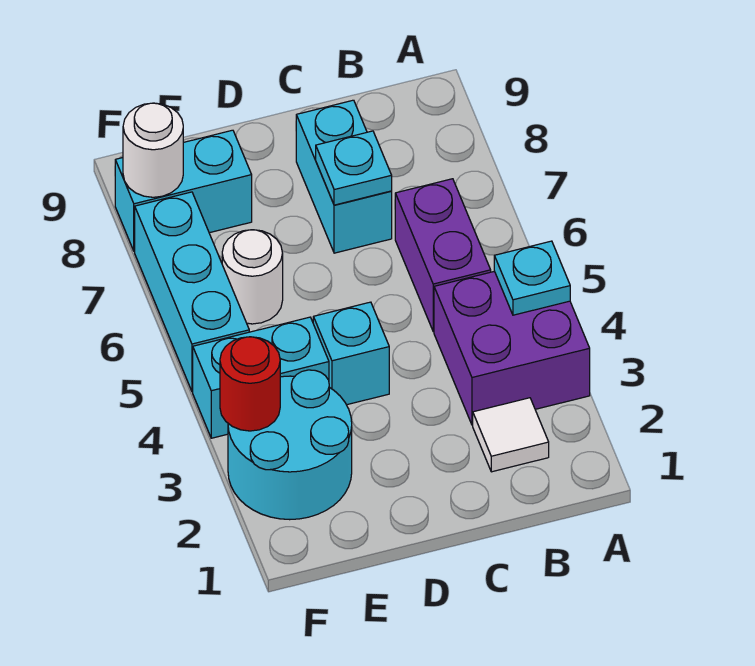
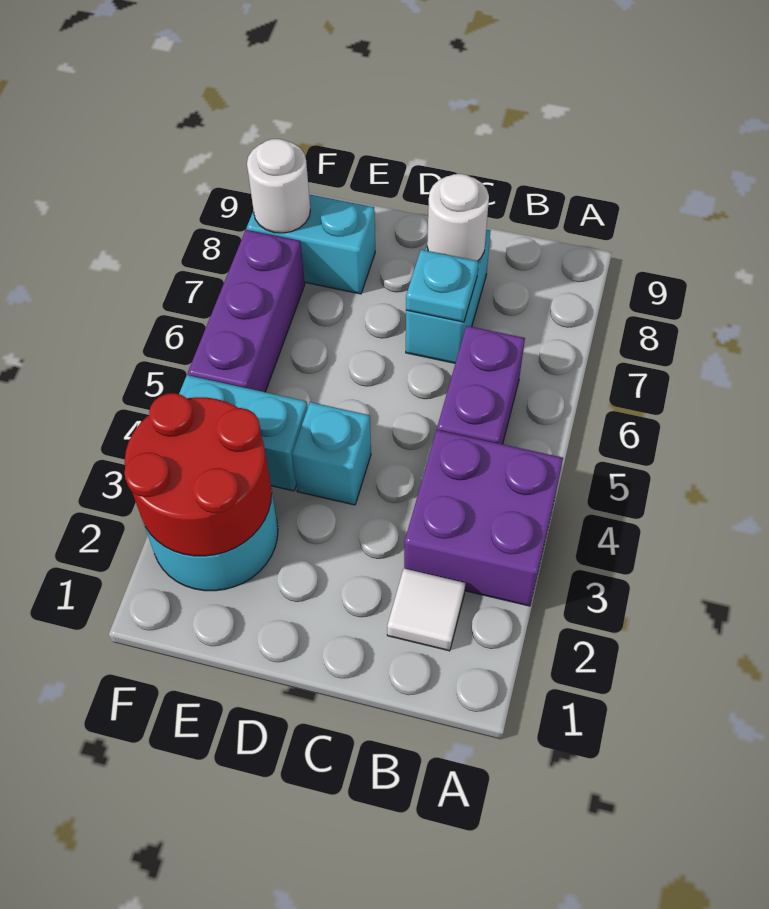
cyan 1x1 plate [494,241,570,315] -> none
white 1x1 round brick [222,230,283,324] -> white 1x1 round brick moved to [427,174,489,261]
red 1x1 round brick [220,337,280,431] -> red 2x2 round brick [124,393,272,556]
cyan 1x3 brick [135,192,249,392] -> purple 1x3 brick [188,230,305,392]

